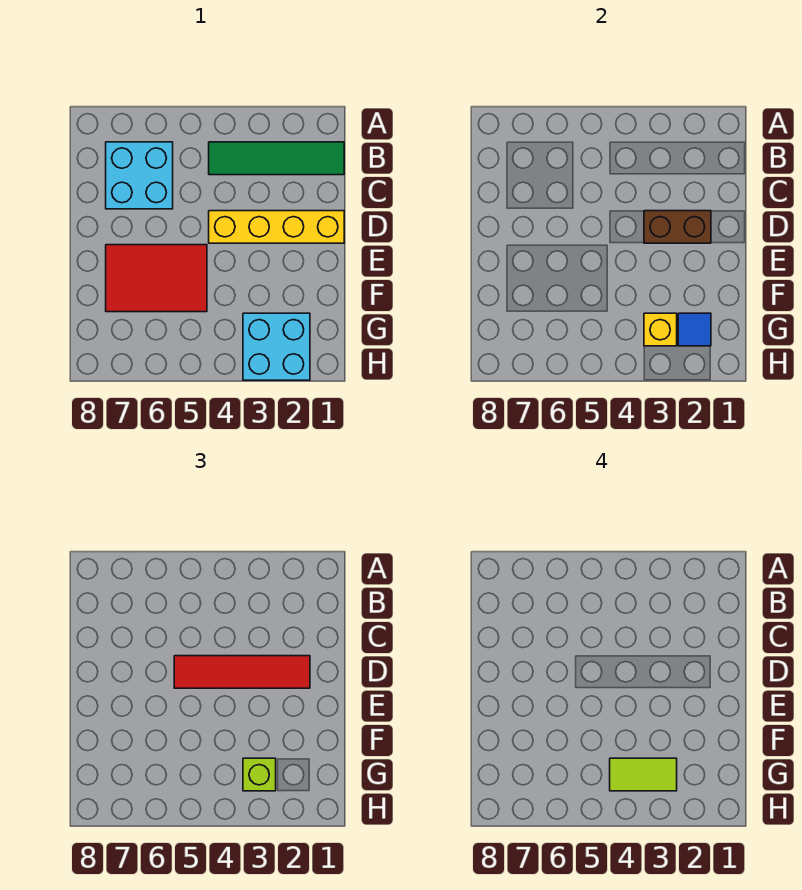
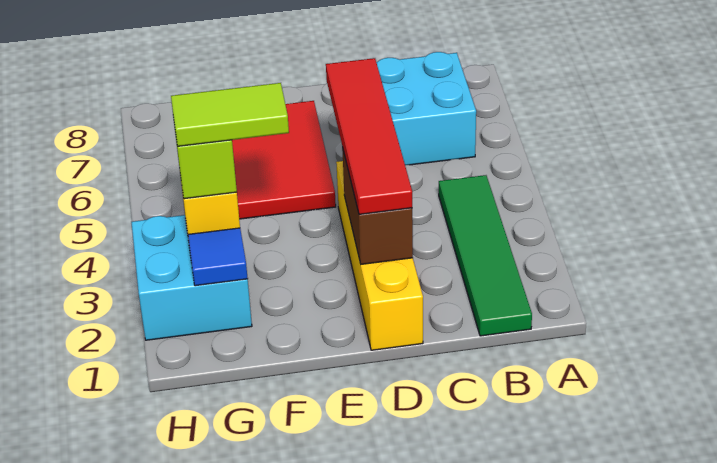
lime 1x2 tile [610,758,677,791] -> lime 1x2 tile turned to [171,83,289,146]

